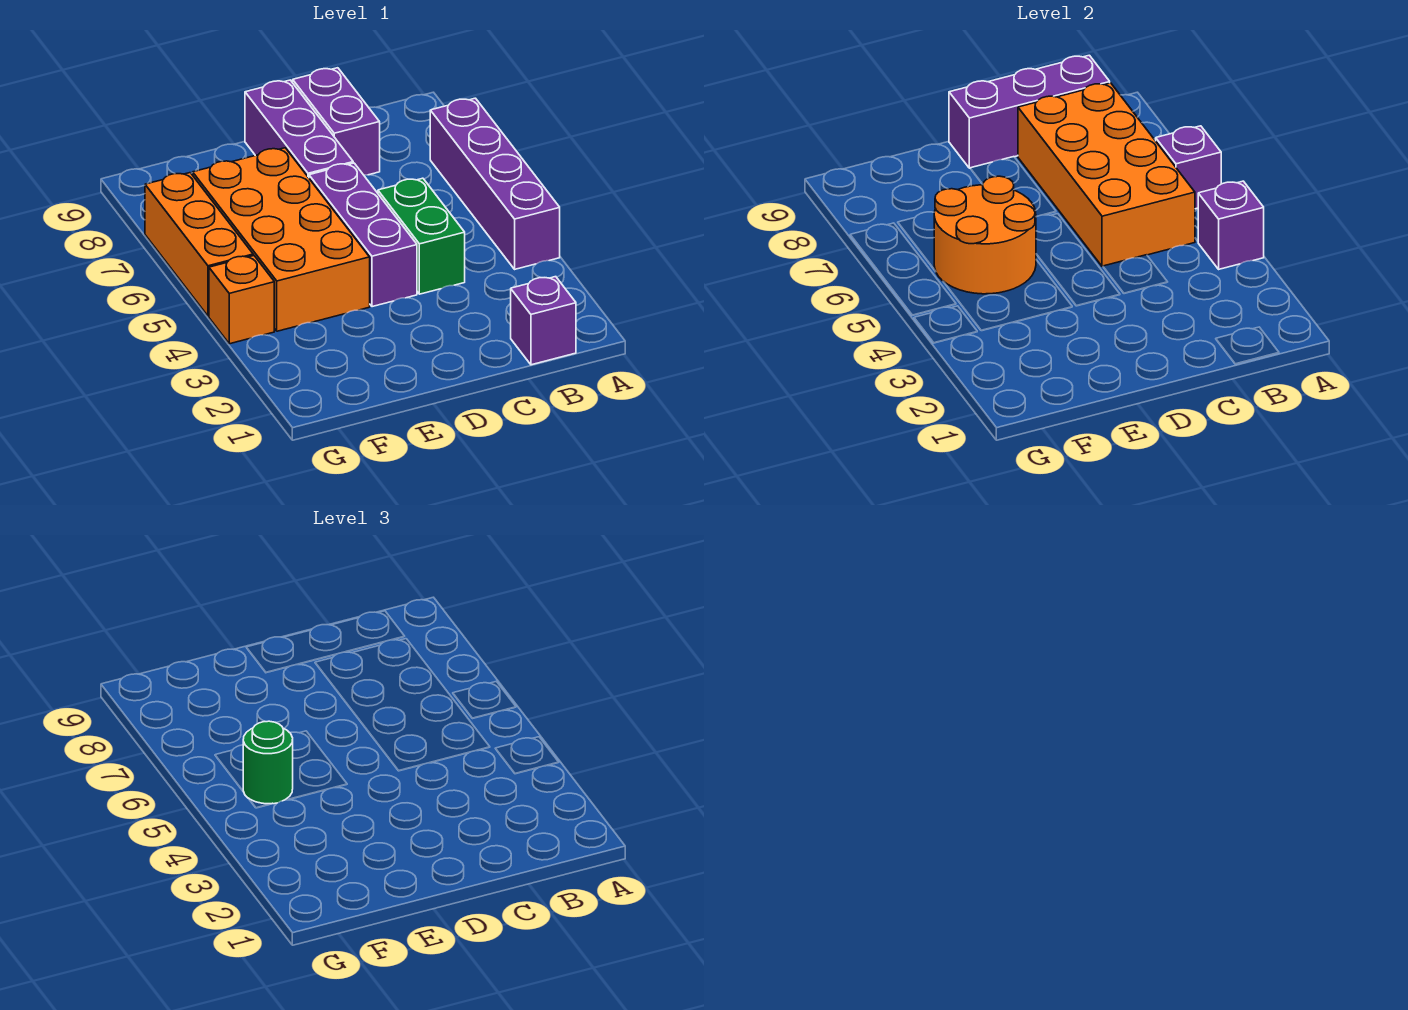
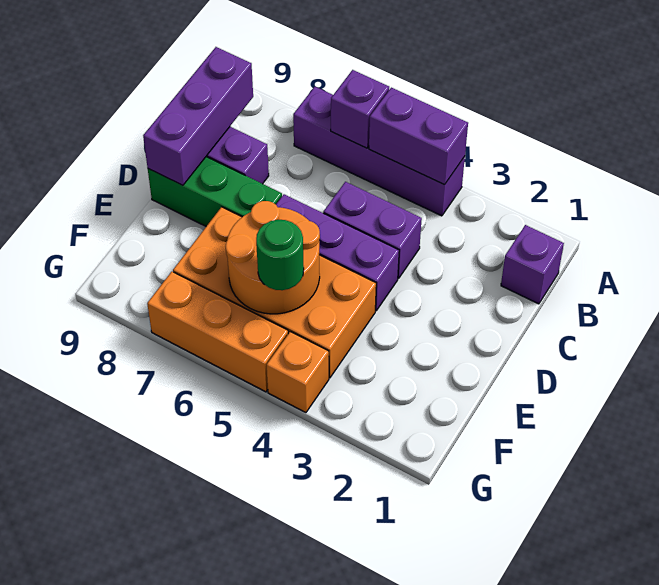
purple 1x1 brick [1198,181,1264,269] -> purple 1x2 brick [369,88,468,185]
orange 2x4 brick [1018,83,1195,267] -> none
green 1x2 brick [378,178,465,294] -> purple 1x2 brick [323,182,422,278]
purple 1x3 brick [245,80,353,178] -> green 1x3 brick [148,157,282,226]

